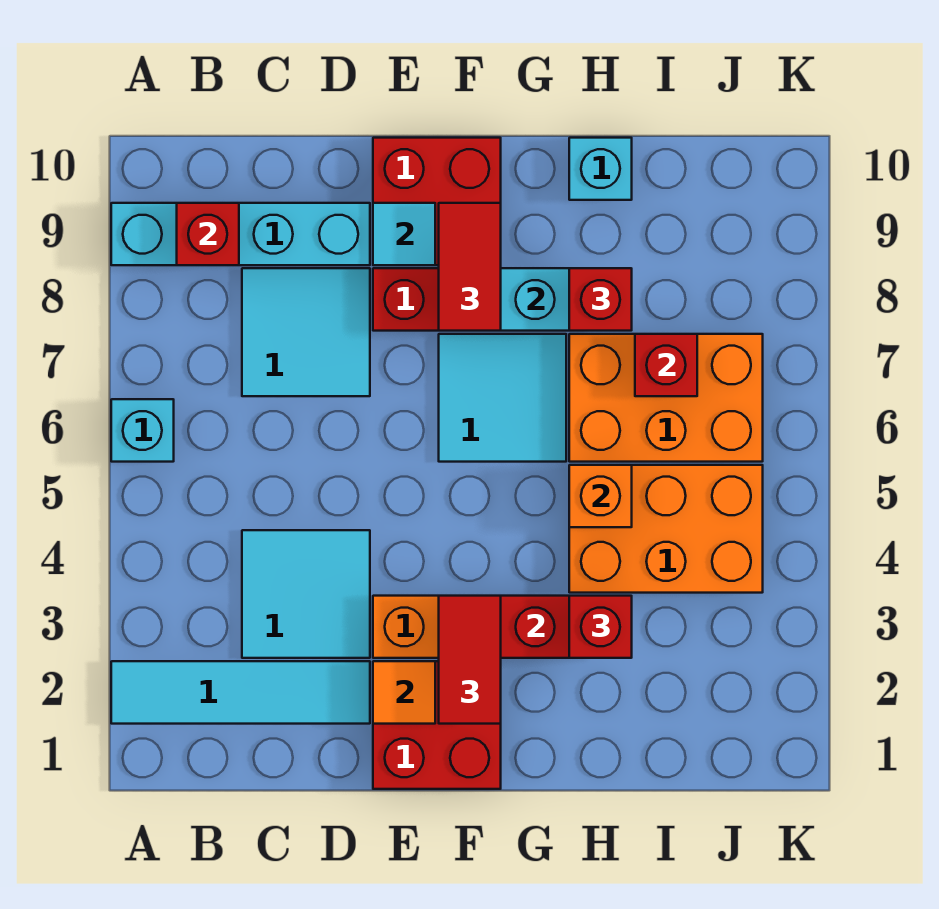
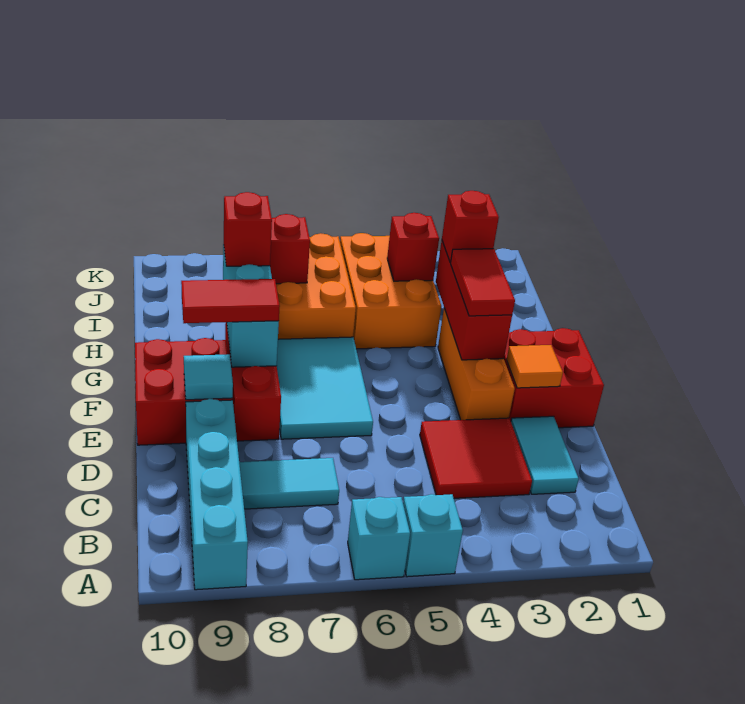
cyan 1x4 tile [111,661,370,724] -> cyan 1x2 tile [511,416,579,494]
red 1x1 brick [177,203,239,265] -> red 1x1 brick moved to [387,213,439,281]
cyan 2x2 tile [242,530,370,658] -> red 2x2 tile [420,418,532,498]
cyan 2x2 tile [242,268,370,396] -> cyan 1x2 tile [239,458,339,509]
red 1x2 tile [439,596,501,724] -> red 1x2 tile turned to [451,249,515,316]
cyan 2x2 tile [439,334,566,462] -> cyan 2x3 tile [277,337,373,439]
orange 1x1 brick [569,465,632,527] -> none
cyan 1x1 brick [569,138,632,200] -> cyan 1x1 brick moved to [403,494,463,577]

